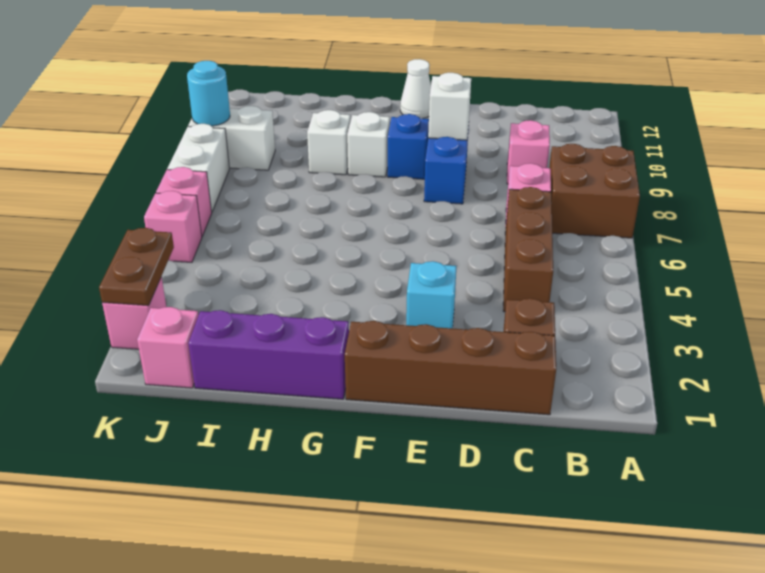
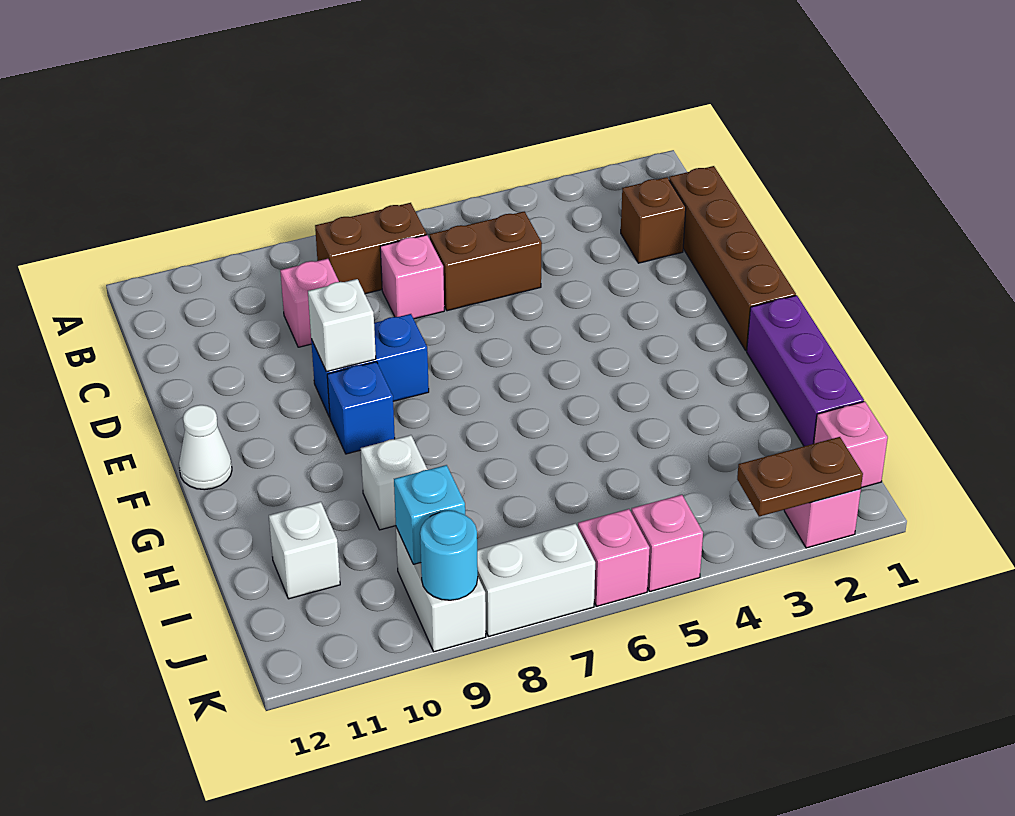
brown 2x2 brick [549,144,640,238] -> brown 1x2 brick [315,203,426,294]
brown 1x3 brick [503,187,553,312] -> brown 1x2 brick [430,212,542,311]
cyan 1x1 brick [406,261,456,328] -> cyan 1x1 brick moved to [394,465,465,564]
white 1x1 brick [347,112,390,177] -> white 1x1 brick moved to [269,502,340,599]

